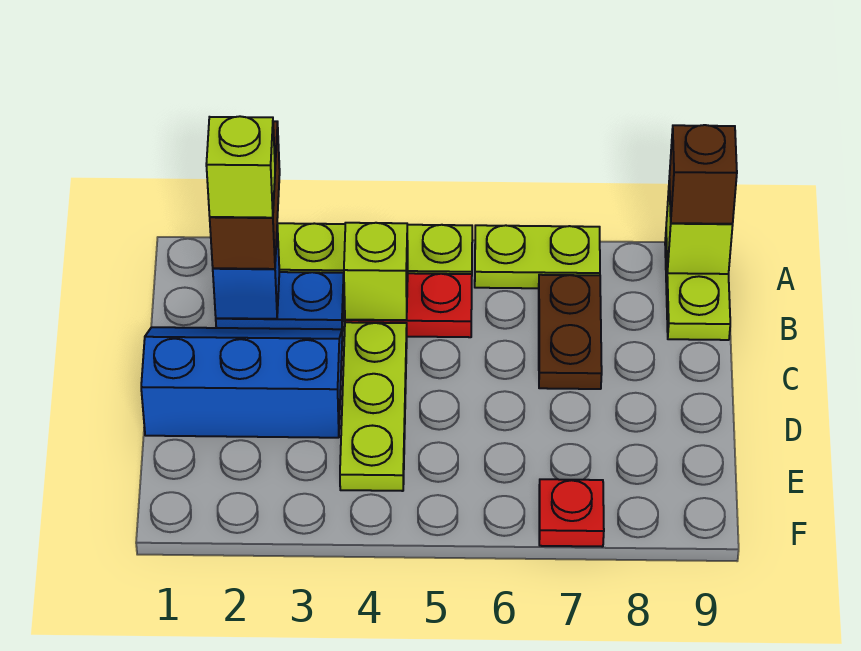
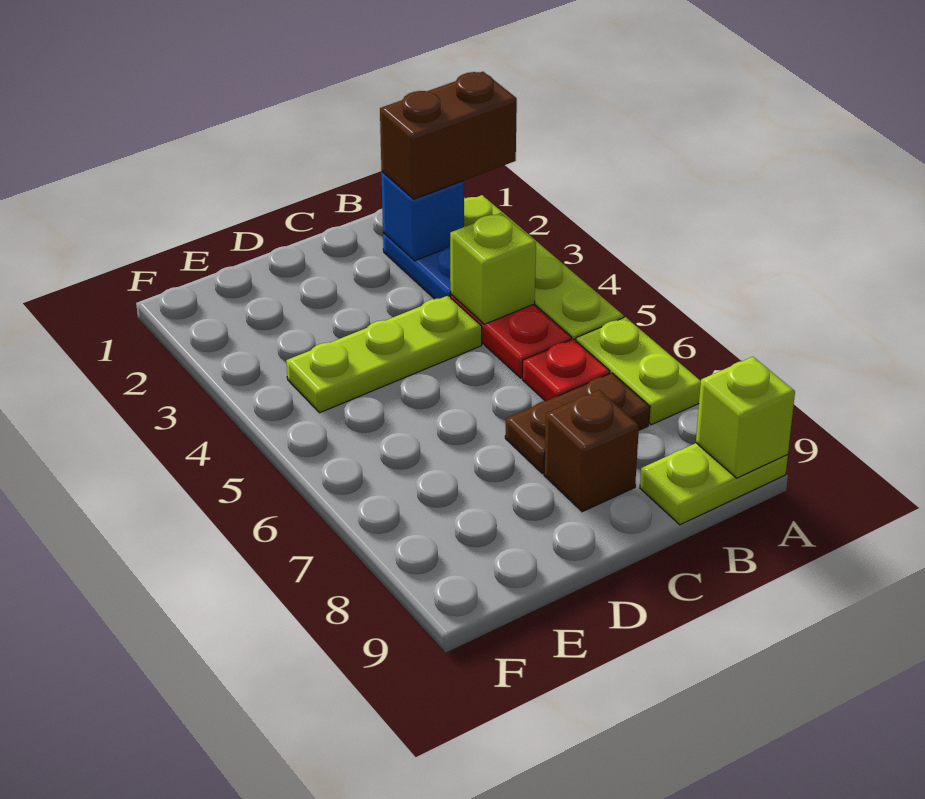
brown 1x1 brick [669,125,737,224] -> brown 1x1 brick moved to [544,390,639,512]
lime 1x1 brick [206,116,275,218] -> none
blue 2x3 slope [141,327,342,438] -> none
red 1x1 plate [539,479,604,547] -> red 1x1 plate moved to [522,339,610,401]

